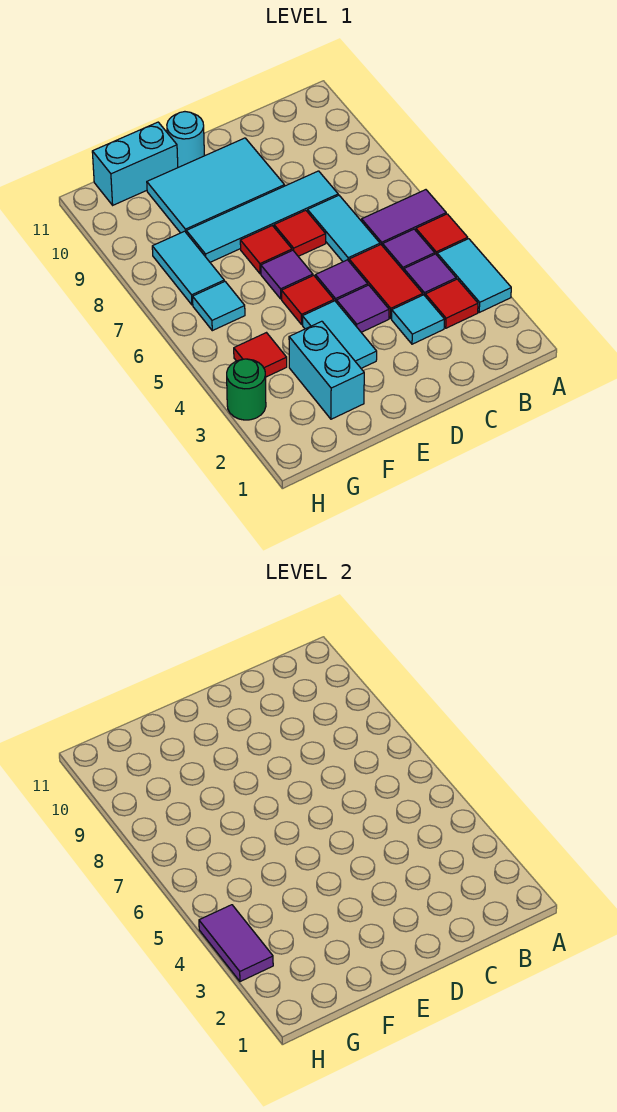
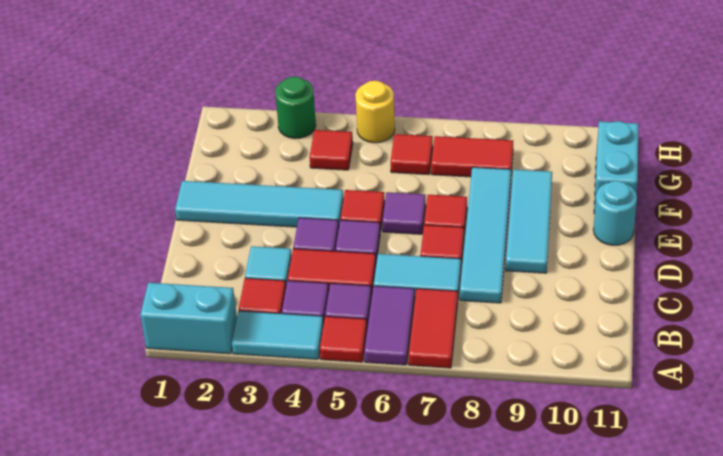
none -> red 1x2 tile [409,289,458,368]
cyan 2x3 tile [147,138,285,233] -> cyan 1x3 tile [506,170,552,273]
cyan 1x2 tile [303,301,377,368] -> cyan 1x4 tile [175,181,344,227]
cyan 1x2 brick [289,321,364,419] -> cyan 1x2 brick moved to [140,283,237,354]
cyan 1x1 tile [193,281,245,331] -> red 1x1 tile [391,134,433,175]
cyan 1x2 tile [152,231,224,305] -> red 1x2 tile [431,136,513,177]
purple 1x2 tile [199,905,273,982] -> none
none -> yellow 1x1 round brick [355,81,395,143]

